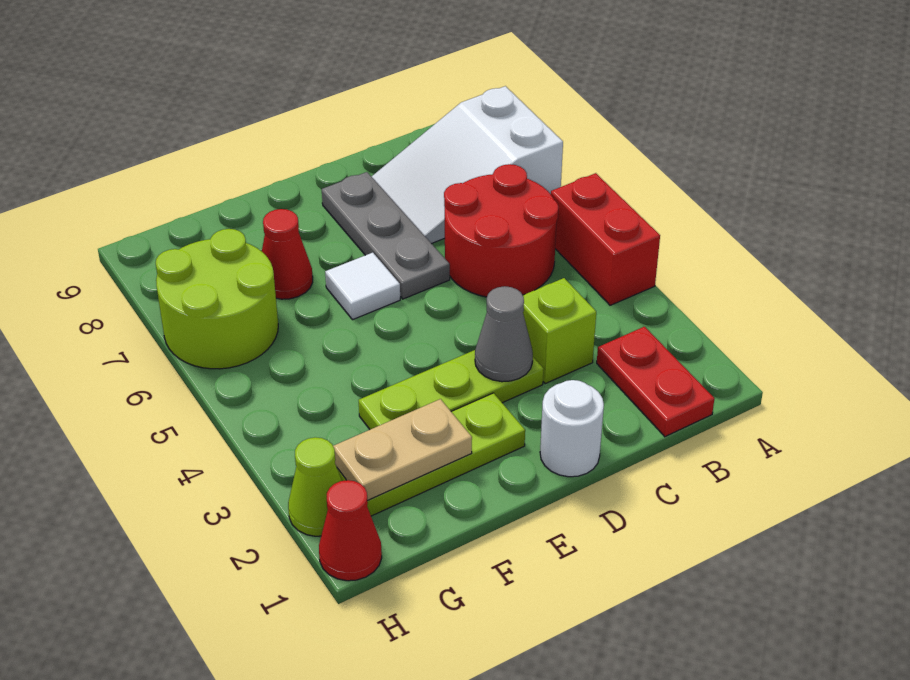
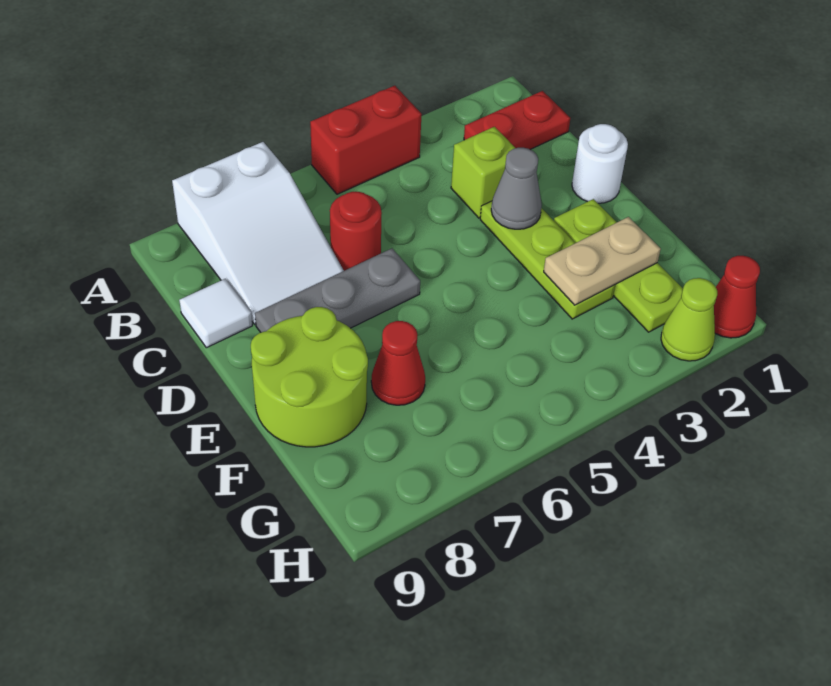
red 2x2 round brick [444,164,558,297] -> red 1x1 round brick [330,192,382,271]
white 1x1 tile [325,253,400,320] -> white 1x1 tile moved to [179,279,252,348]
tan 1x2 plate [333,399,472,501] -> tan 1x2 plate turned to [544,217,661,305]
lime 2x2 round brick [156,229,278,369] -> lime 2x2 round brick moved to [251,307,368,447]

